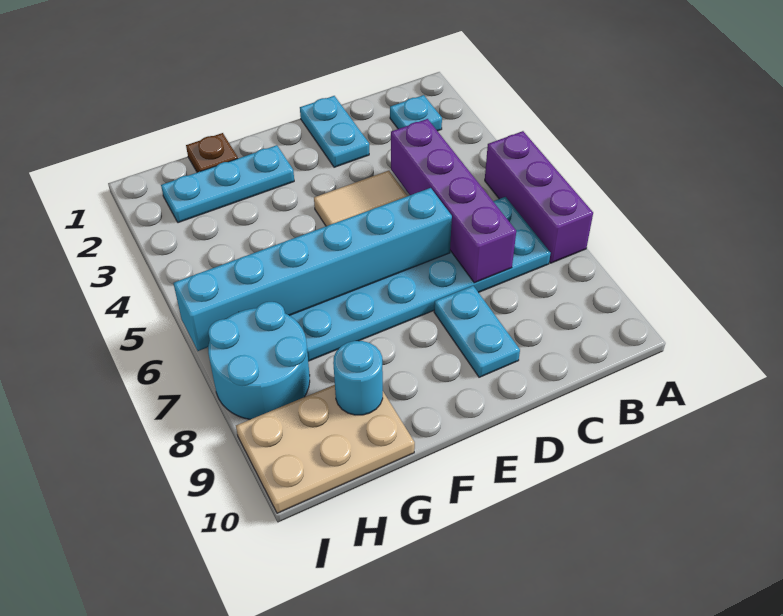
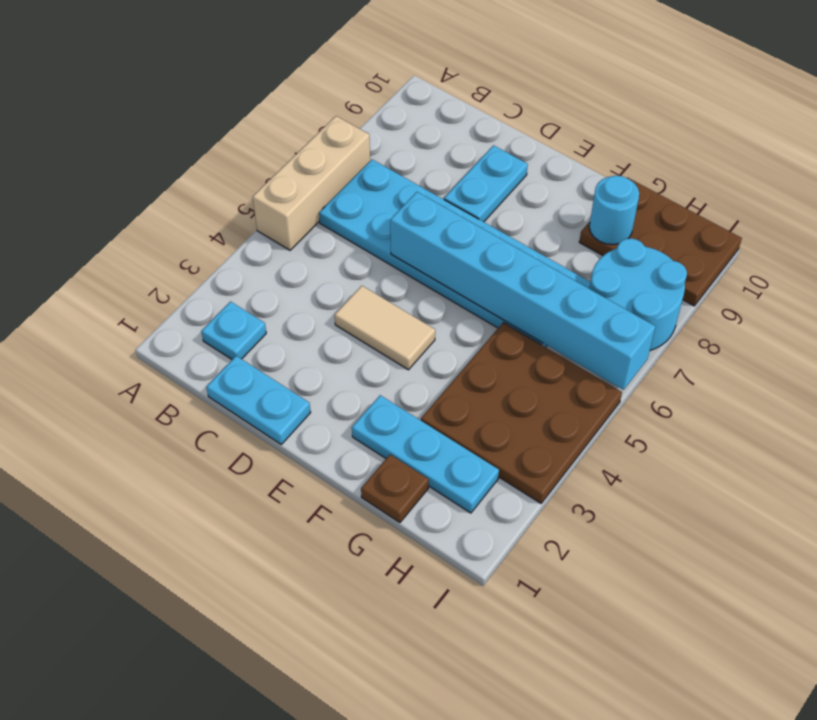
purple 1x3 brick [485,131,593,263] -> tan 1x3 brick [253,116,370,250]
purple 1x4 brick [391,119,516,283] -> none
cyan 1x2 plate [300,96,369,167] -> cyan 1x2 plate turned to [206,356,311,444]
none -> brown 3x3 plate [421,323,622,503]
tan 2x3 plate [236,385,415,513] -> brown 2x3 plate [579,178,742,306]

